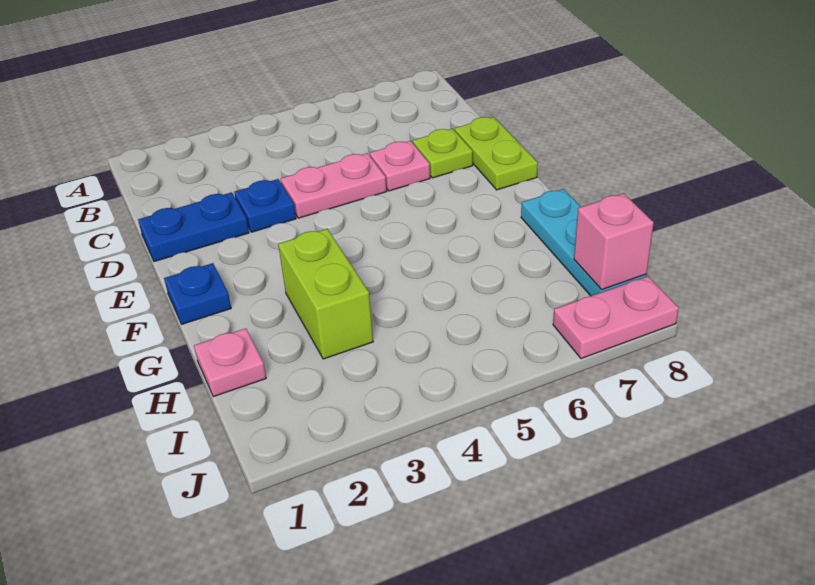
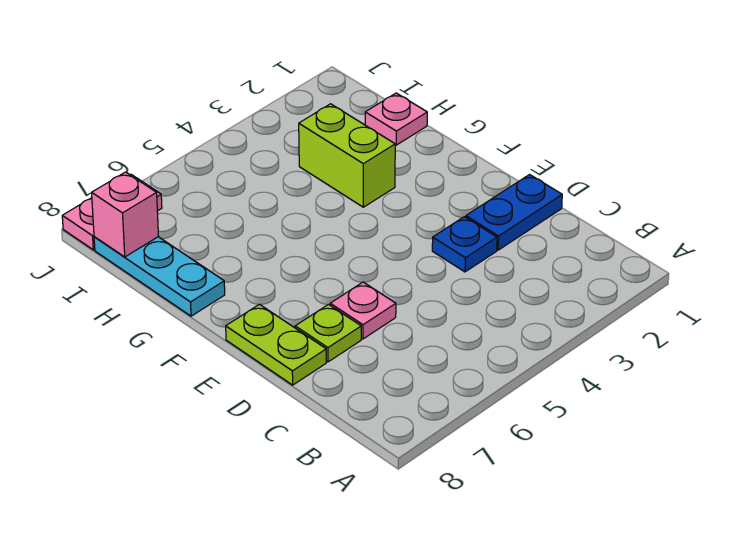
pink 1x2 plate [281,153,387,218] -> none
blue 1x1 plate [164,263,231,324] -> none

